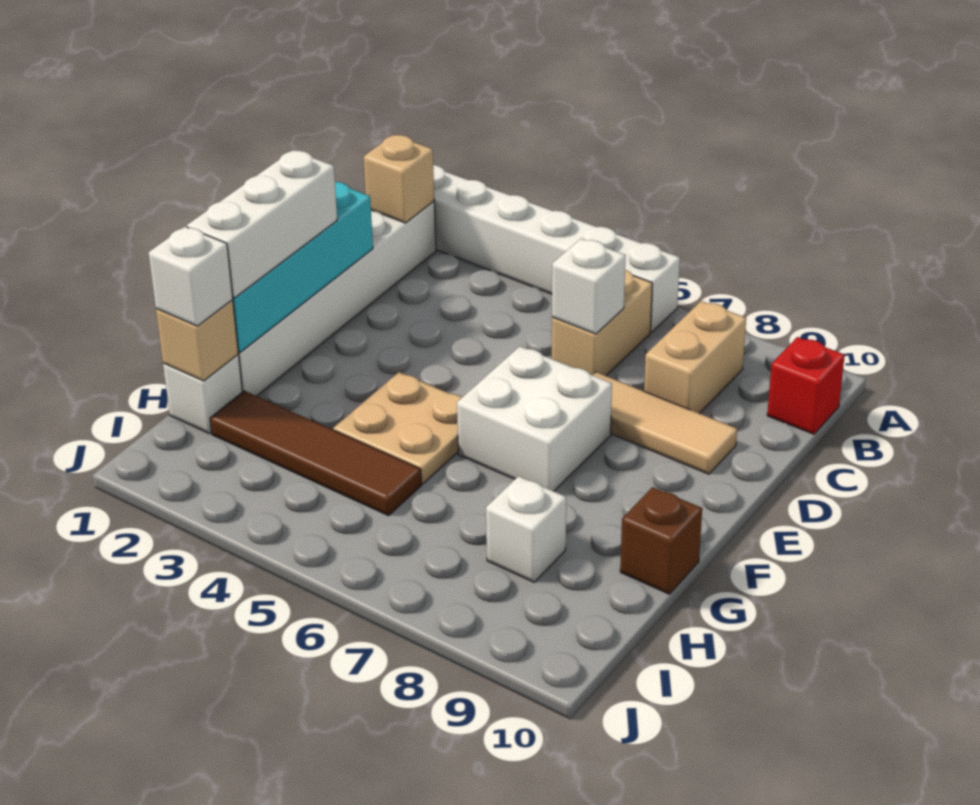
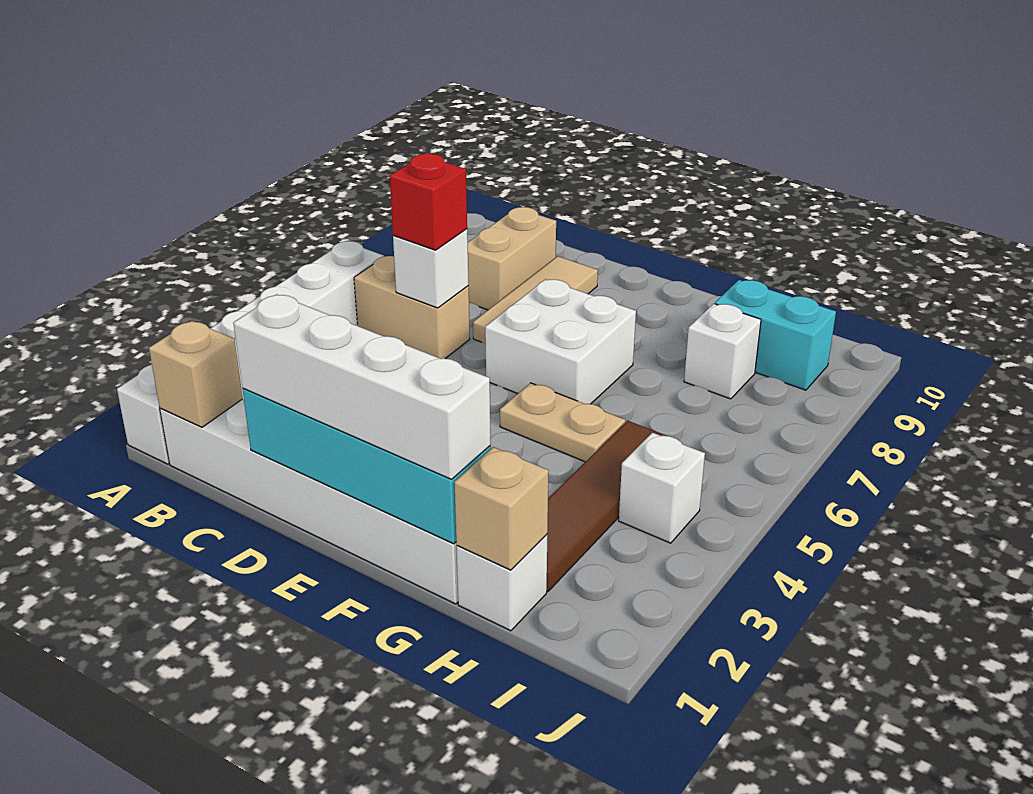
tan 1x2 brick [644,301,746,414] -> tan 1x2 brick turned to [468,207,556,310]
red 1x1 brick [767,337,845,434] -> red 1x1 brick moved to [390,154,467,250]
white 1x3 brick [187,150,337,298] -> white 1x4 brick [233,294,491,479]
tan 2x2 plate [333,372,462,484] -> tan 1x2 plate [500,383,625,462]
brown 1x1 brick [620,487,702,594] -> none
white 1x1 brick [149,227,233,326] -> white 1x1 brick moved to [619,433,705,543]
none -> cyan 1x2 brick [715,280,836,390]

